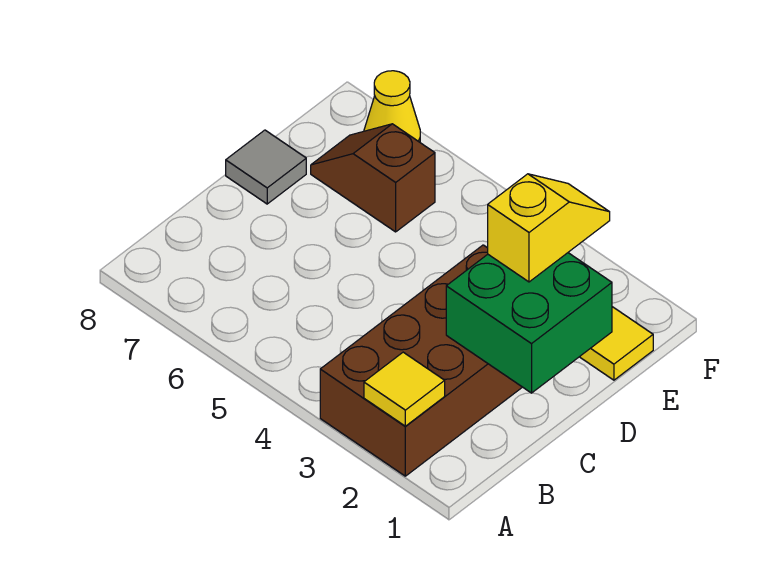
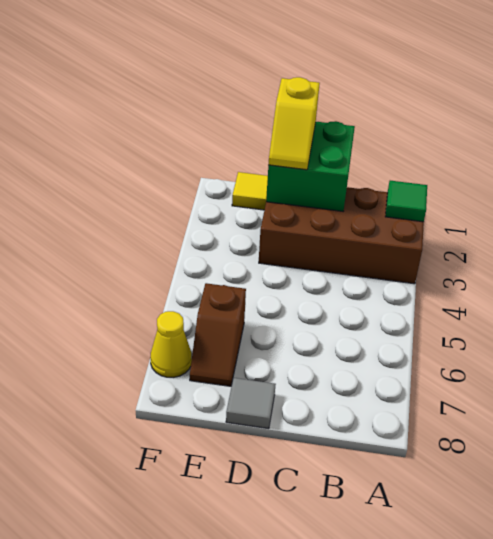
yellow 1x1 tile [364,352,445,426] -> green 1x1 tile [385,181,427,222]
yellow 1x2 slope [488,174,610,282] -> yellow 1x2 slope turned to [269,77,320,170]

